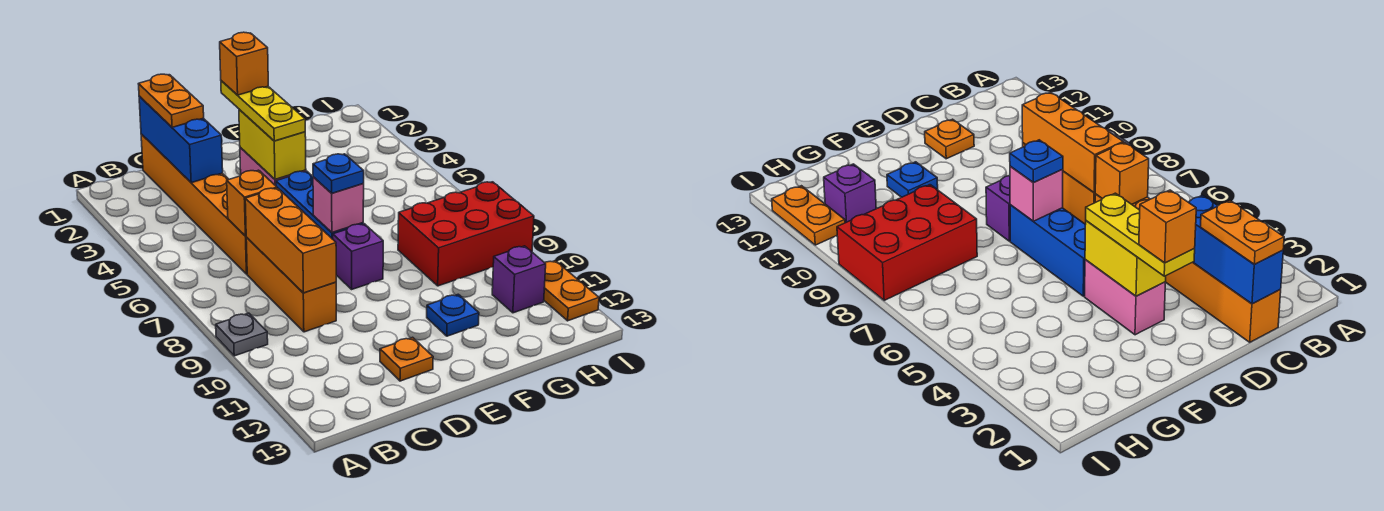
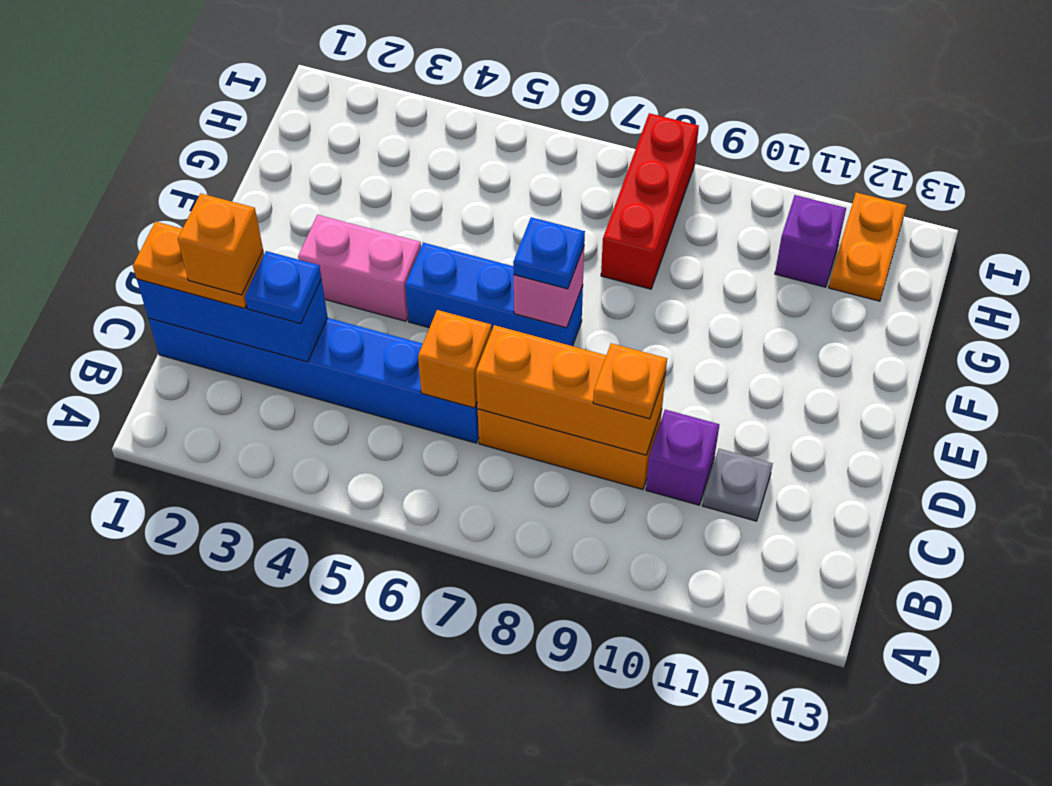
grey 1x1 plate [216,313,268,356] -> grey 1x1 plate moved to [702,449,773,521]
orange 1x6 brick [141,134,247,274] -> blue 1x6 brick [148,318,479,443]
orange 1x1 plate [380,337,433,381] -> orange 1x1 plate moved to [593,343,667,419]
yellow 1x3 plate [221,81,305,141] -> none
orange 1x1 brick [220,32,268,95] -> orange 1x1 brick moved to [178,193,263,295]
yellow 1x2 brick [239,109,306,179] -> none
purple 1x1 brick [333,224,383,289] -> purple 1x1 brick moved to [646,410,719,505]
blue 1x1 plate [427,294,479,336] -> blue 1x1 plate moved to [245,251,321,324]
red 2x3 brick [398,182,534,286] -> red 1x3 brick [601,113,699,289]
orange 1x2 plate [544,261,599,321] -> orange 1x2 plate turned to [829,193,906,301]

